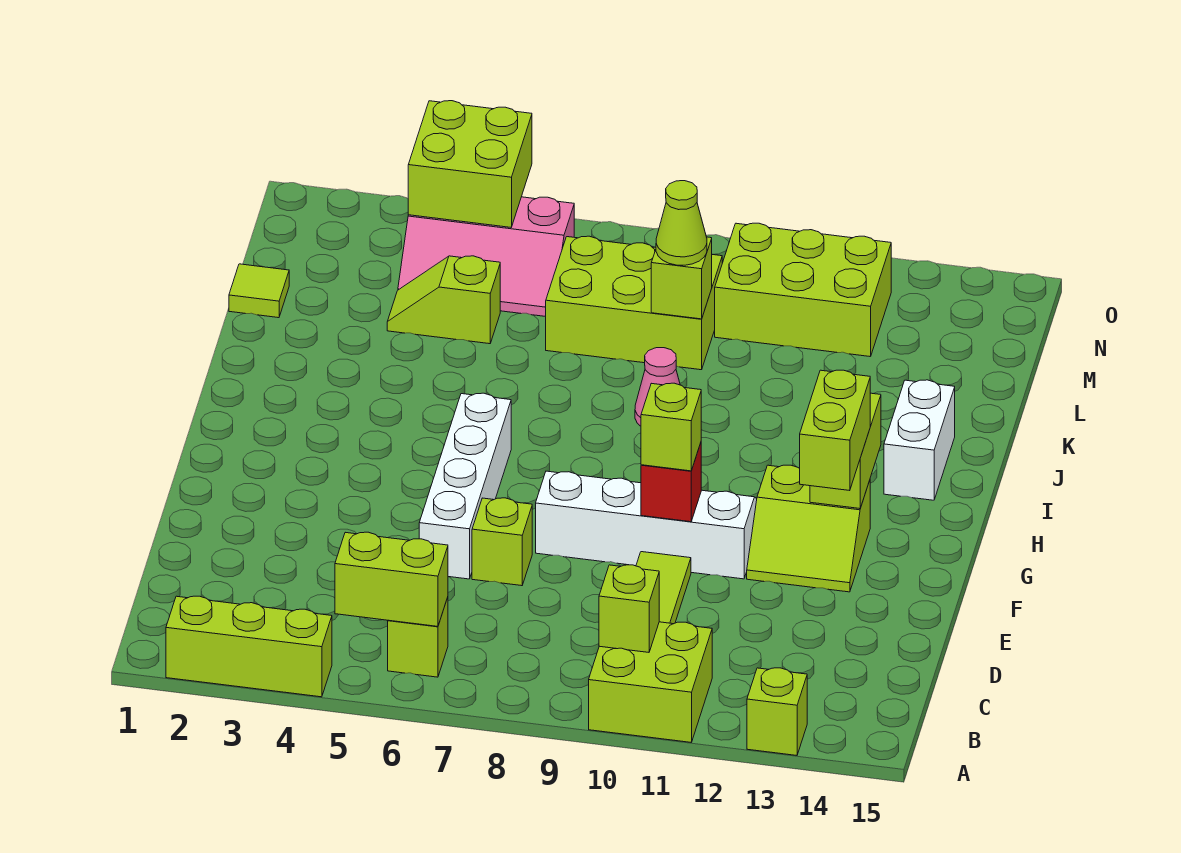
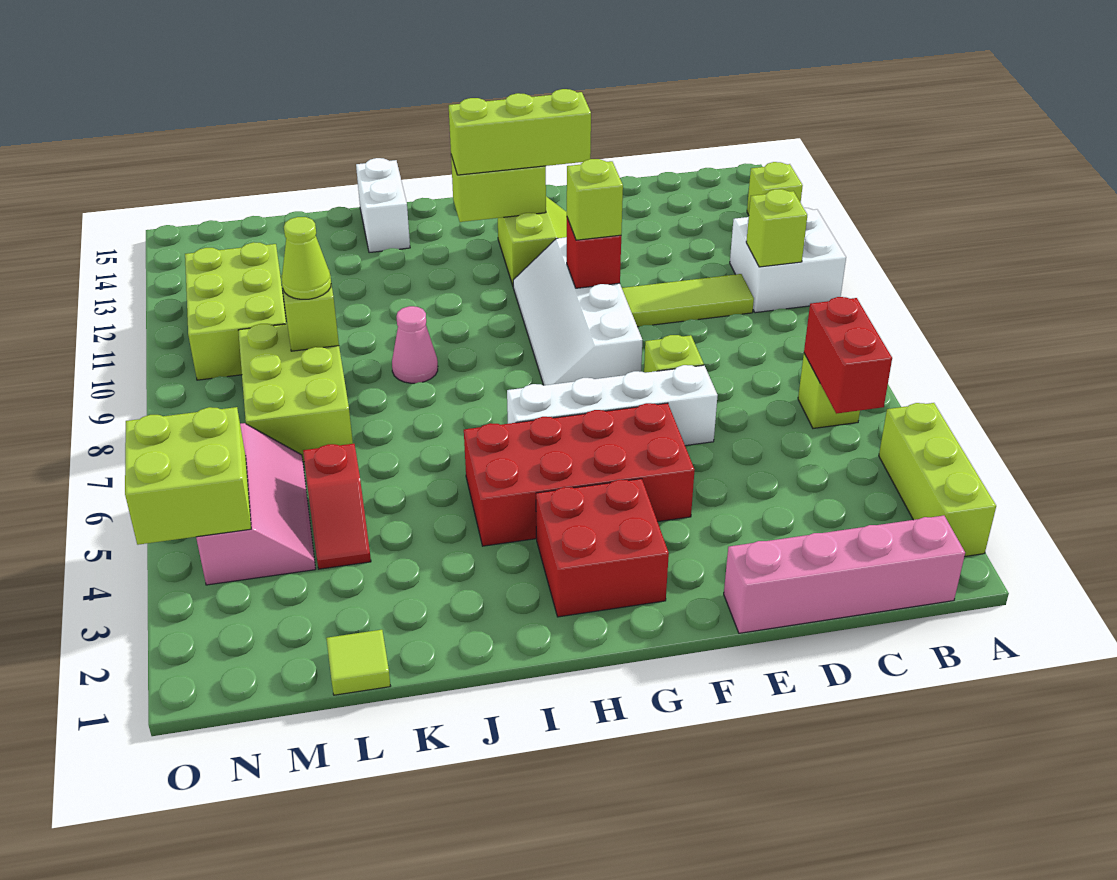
lime 2x2 brick [589,622,712,742] -> white 2x2 brick [730,208,846,313]
none -> pink 1x4 brick [724,516,965,633]
lime 1x2 brick [335,532,448,626] -> red 1x2 brick [804,297,892,414]
none -> red 2x4 brick [464,403,694,546]
lime 1x2 brick [799,370,870,491] -> lime 1x3 brick [449,89,591,175]
none -> red 2x2 brick [536,479,669,617]
white 1x2 brick [884,380,955,500] -> white 1x2 brick turned to [356,158,410,253]
lime 1x2 slope [387,256,500,344] -> red 1x2 slope [303,444,371,569]

